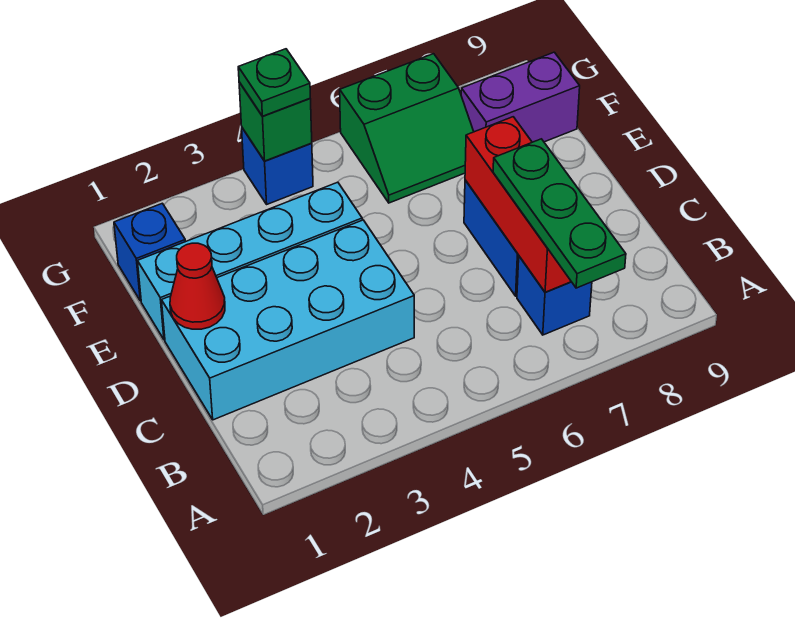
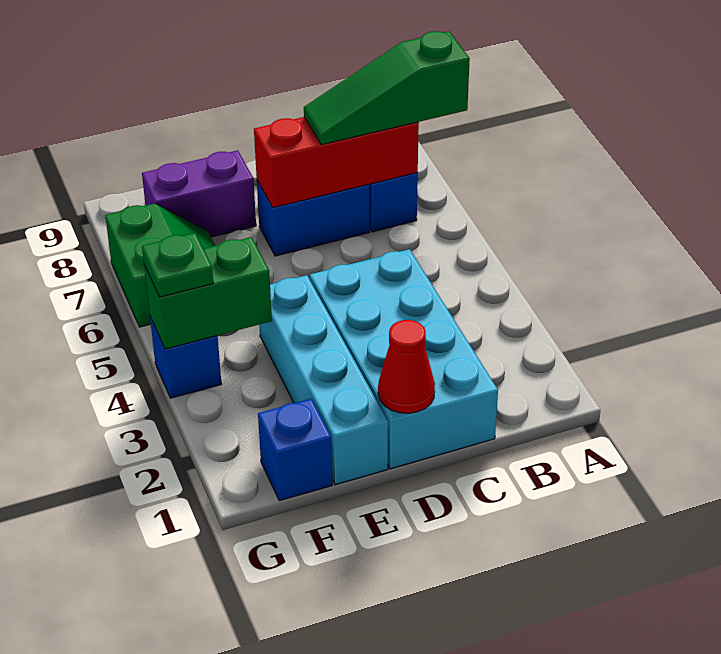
green 1x3 plate [493,139,626,288] -> green 1x3 slope [304,31,470,145]
purple 1x2 brick [461,52,580,142] -> purple 1x2 brick turned to [142,150,256,237]
green 1x1 brick [239,82,312,161] -> green 1x2 brick [144,237,272,349]

